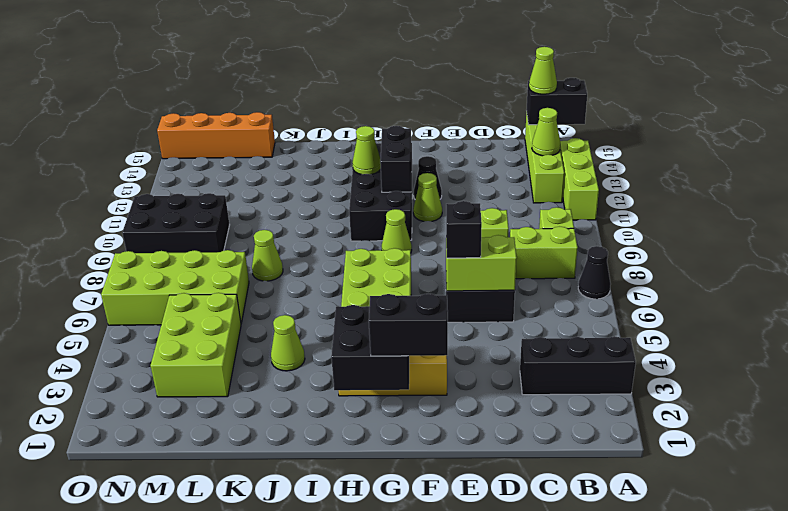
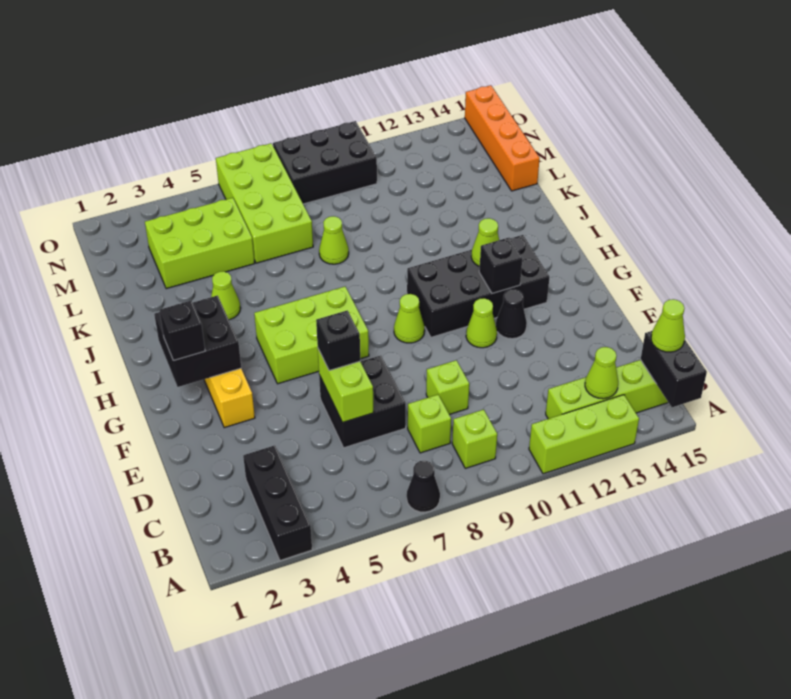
lime 1x2 brick [510,227,578,279] -> lime 1x1 brick [408,395,451,453]
black 1x2 brick [369,294,448,356] -> black 1x1 brick [159,301,205,360]
black 1x2 brick [380,126,412,192] -> black 1x1 brick [479,238,522,293]
black 2x3 brick [122,193,230,253] -> black 2x3 brick turned to [273,121,377,204]

